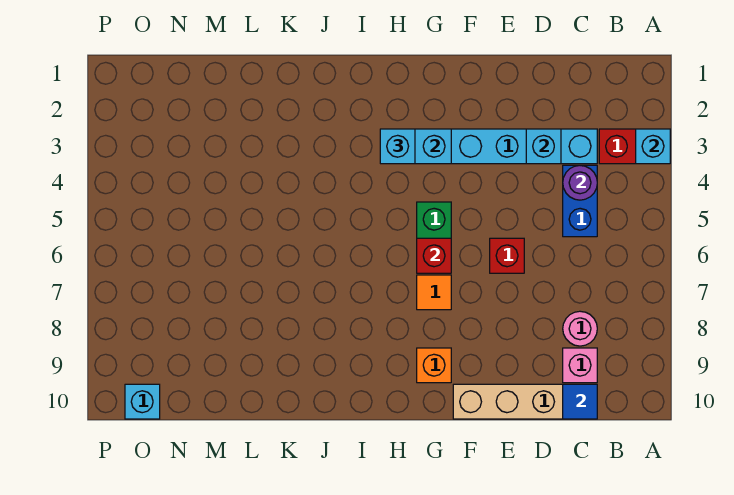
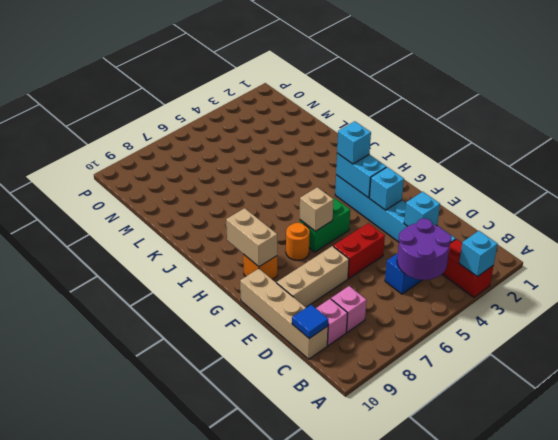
purple 1x1 round brick [563,165,597,200] -> purple 2x2 round brick [397,218,451,280]
pink 1x1 round brick [563,311,597,346] -> pink 1x1 brick [331,286,366,332]
red 1x1 brick [490,238,524,273] -> red 1x2 brick [333,223,385,279]
none -> tan 1x3 brick [277,246,349,307]
red 1x1 brick [417,238,451,273] -> tan 1x1 brick [300,187,334,231]
orange 1x1 tile [417,275,451,310] -> orange 1x1 round brick [286,223,310,260]
none -> tan 1x2 brick [226,208,277,267]
cyan 1x1 brick [125,384,160,419] -> cyan 1x1 brick moved to [369,167,404,210]

